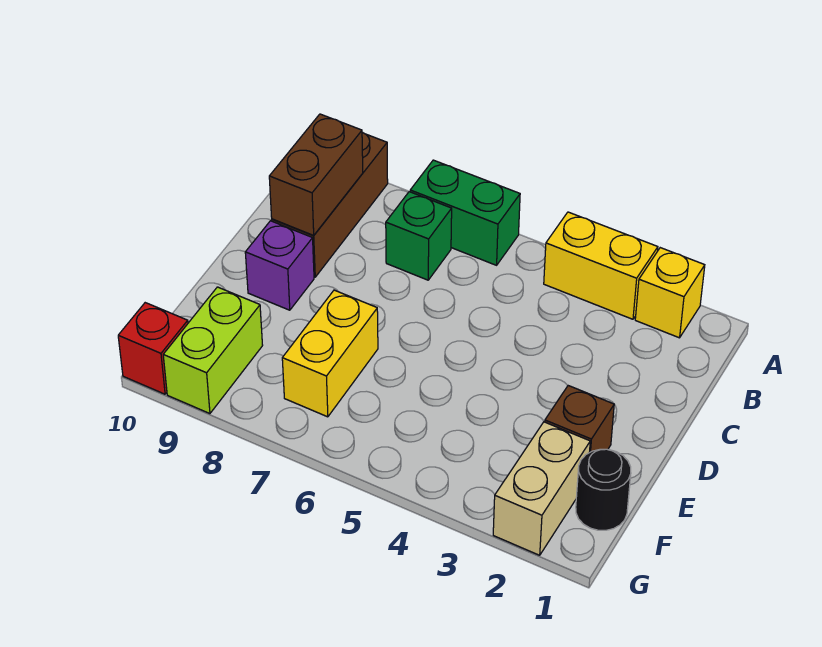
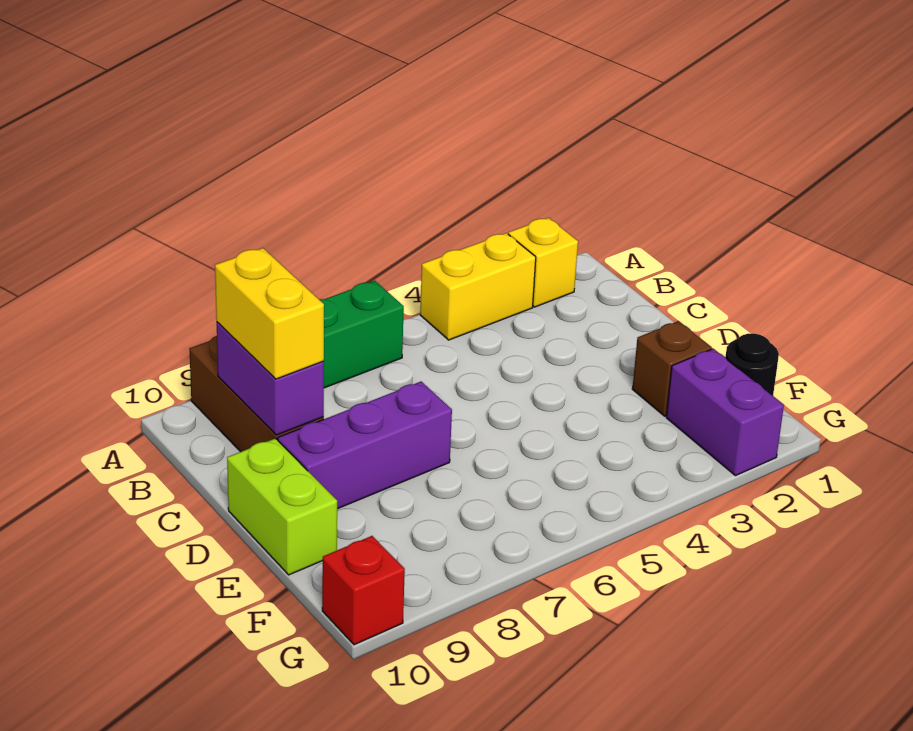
green 1x1 brick [386,192,452,280] -> none
brown 1x2 brick [269,114,363,236] -> purple 1x2 brick [217,322,324,435]
purple 1x1 brick [245,221,314,310] -> purple 1x3 brick [278,382,452,509]
yellow 1x2 brick [282,290,378,417] -> yellow 1x2 brick moved to [215,248,324,379]
tan 1x2 brick [493,422,590,555] -> purple 1x2 brick [666,349,784,476]
lime 1x2 brick [163,287,263,414] -> lime 1x2 brick moved to [227,438,337,575]

